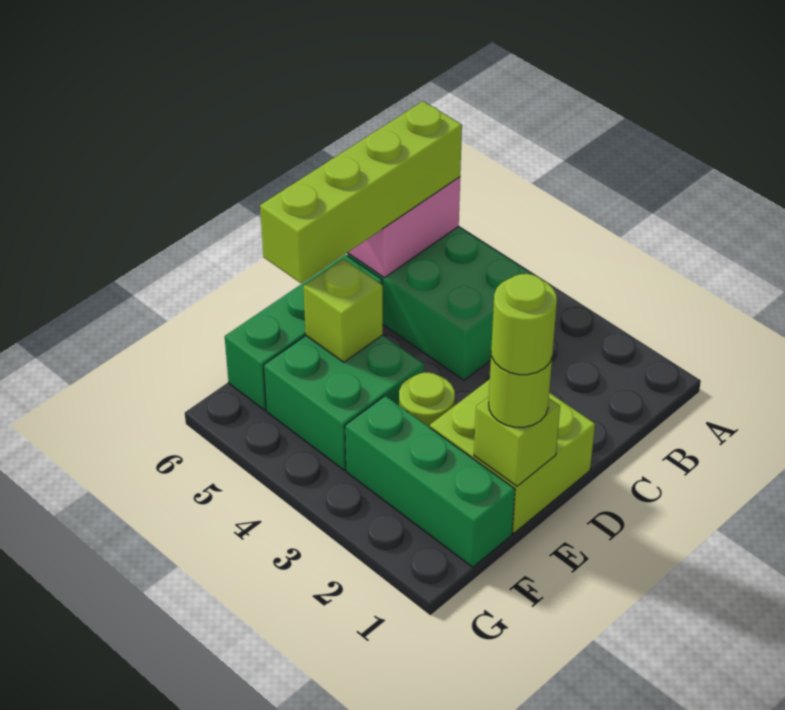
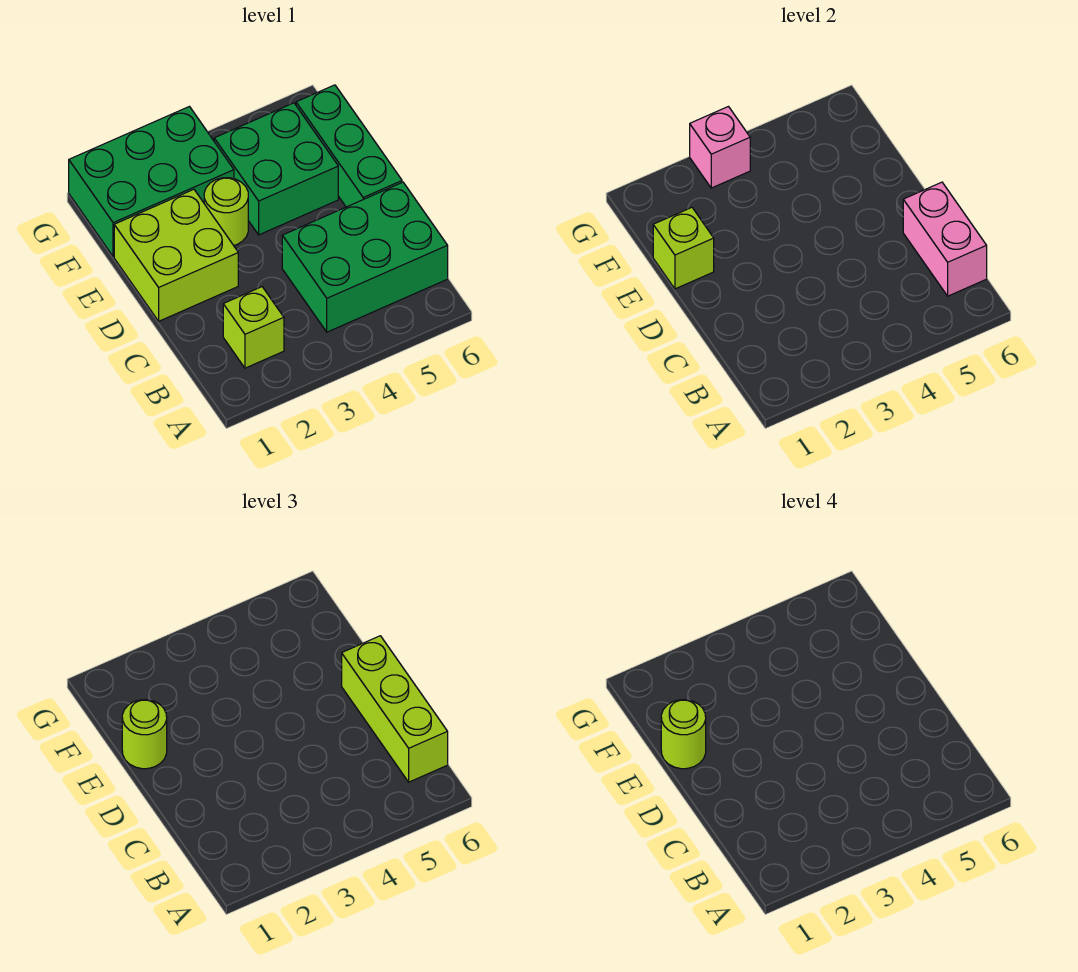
lime 1x4 brick [260,101,462,283] -> lime 1x3 brick [342,636,448,782]
lime 1x1 brick [303,259,383,362] -> lime 1x1 brick moved to [223,287,284,368]
green 1x3 brick [345,396,515,567] -> green 2x3 brick [69,107,234,257]
none -> pink 1x1 brick [690,107,750,188]

